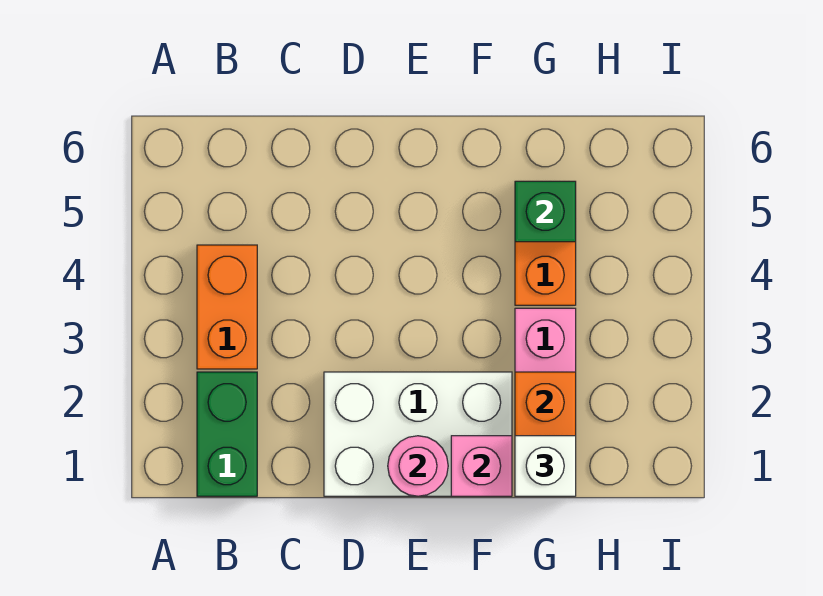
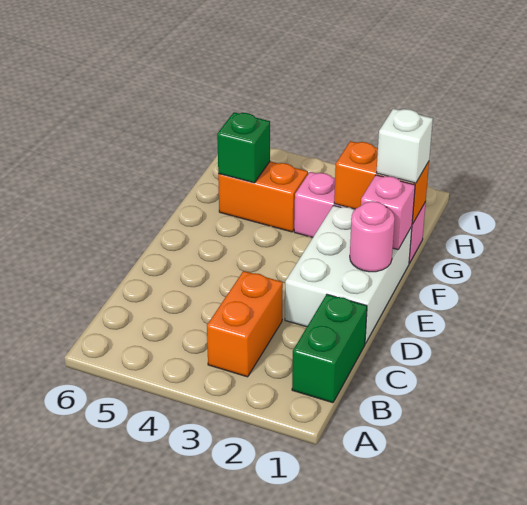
green 1x2 brick [197,372,257,496] -> green 1x2 brick turned to [292,294,367,403]
orange 1x2 brick [197,245,257,369] -> orange 1x2 brick turned to [207,271,283,377]

